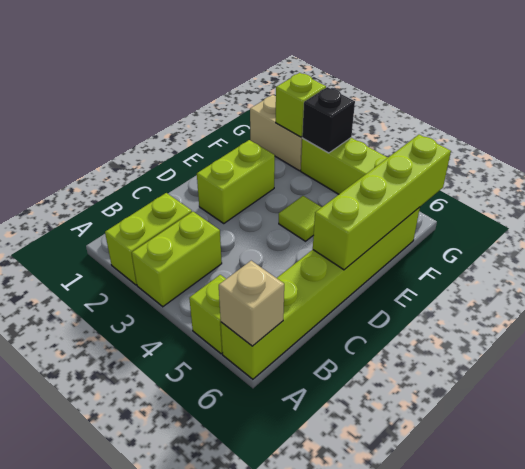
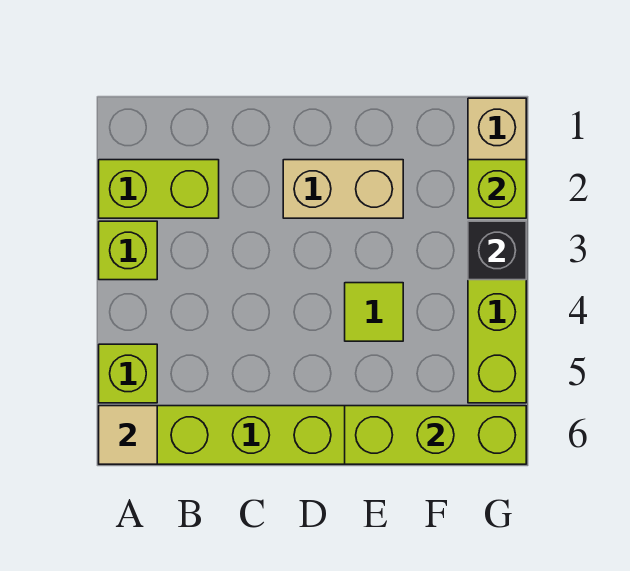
lime 1x2 brick [132,212,222,307] -> lime 1x1 brick [99,221,157,280]
tan 1x1 brick [219,261,284,346] -> tan 1x1 tile [99,406,157,464]
lime 1x2 brick [197,140,275,223] -> tan 1x2 brick [283,160,403,218]
lime 1x4 brick [313,135,451,270] -> lime 1x3 brick [345,406,526,464]

